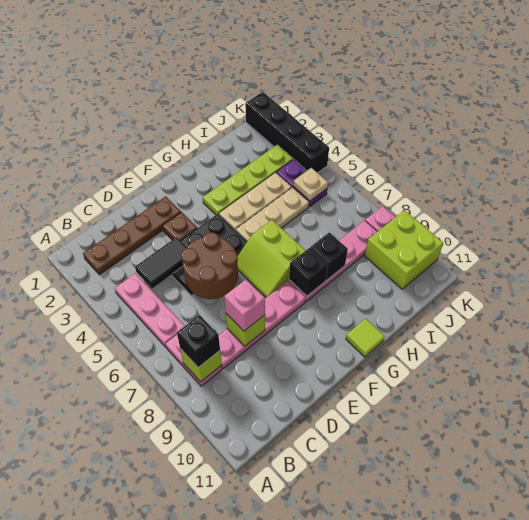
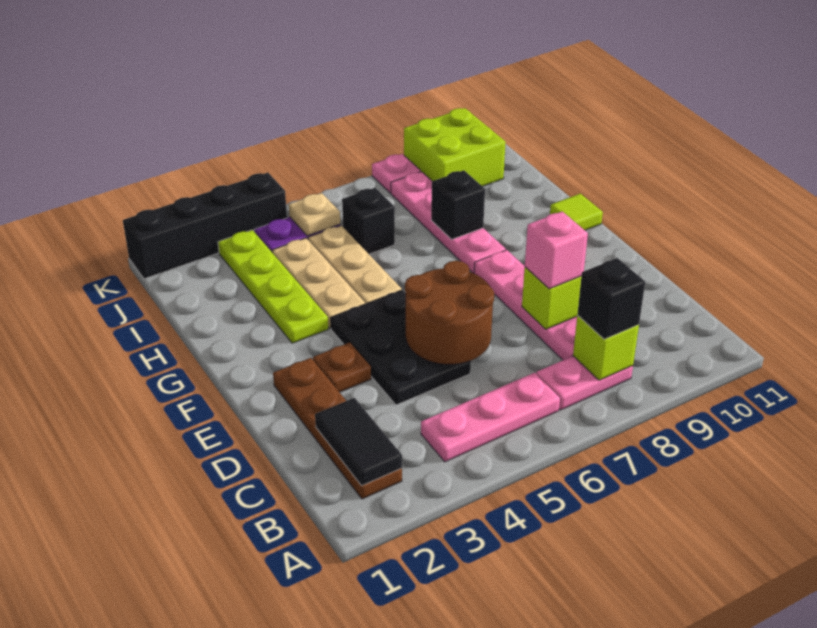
black 1x2 tile [135,237,187,289] -> black 1x2 tile moved to [315,398,402,486]
lime 2x2 slope [237,220,306,297] -> none
black 1x1 brick [289,248,328,296] -> black 1x1 brick moved to [342,188,395,254]

